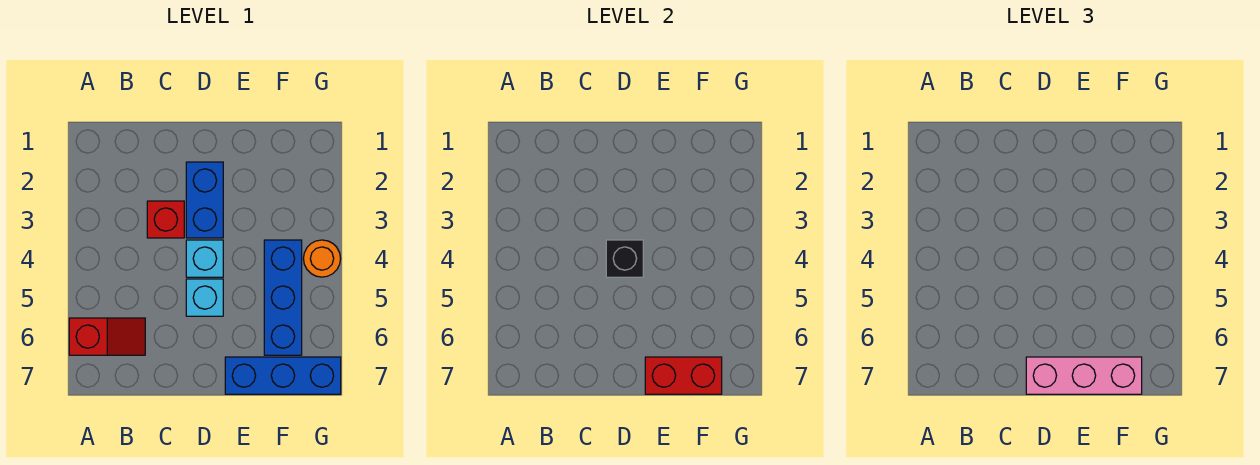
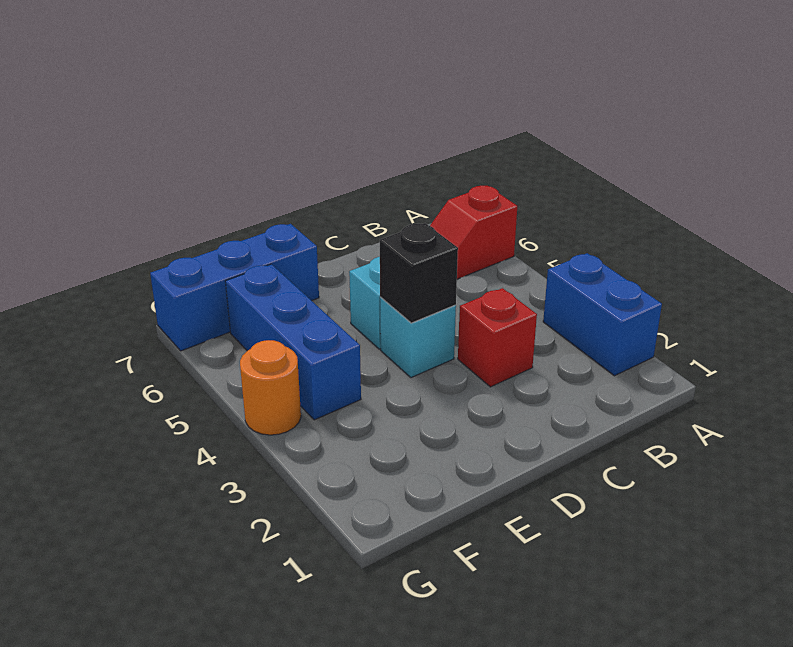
blue 1x2 brick [186,162,223,238] -> blue 1x2 brick moved to [543,253,662,376]
pink 1x3 brick [1026,357,1142,394] -> none
red 1x2 brick [645,357,722,394] -> none

